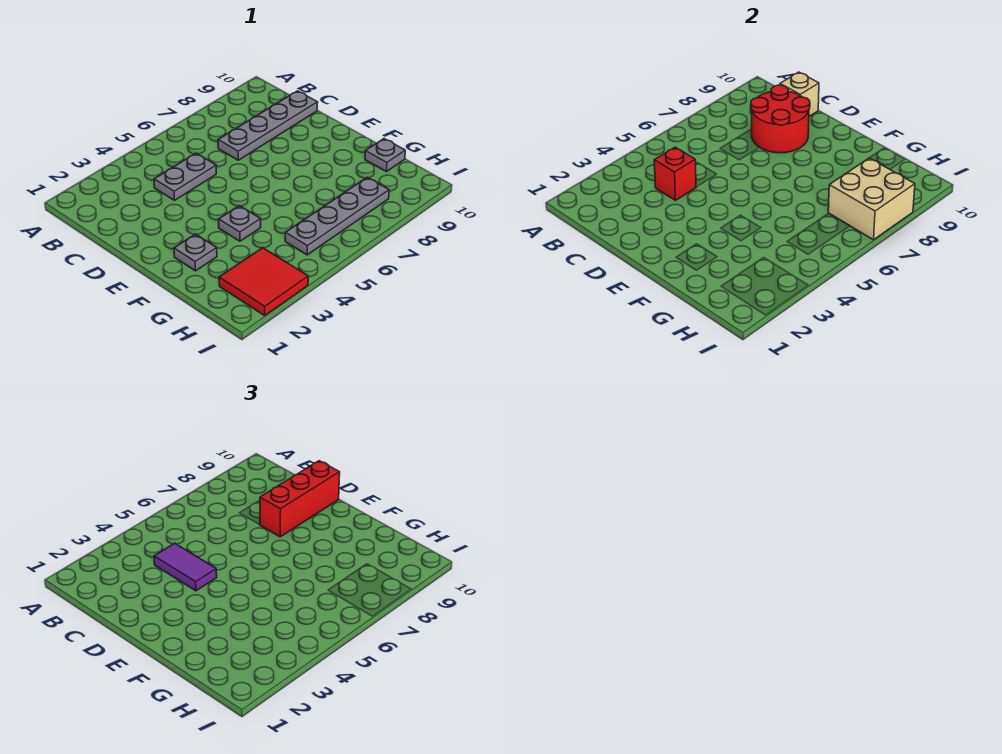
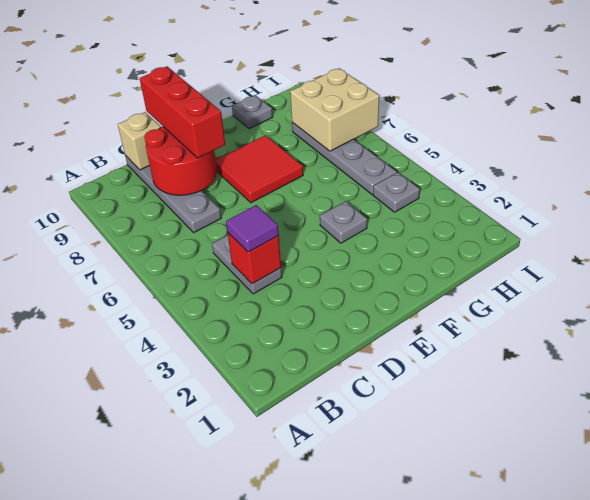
purple 1x2 tile [154,543,217,591] -> purple 1x1 tile [226,205,279,252]
grey 1x1 plate [174,234,217,271] -> grey 1x1 plate moved to [373,172,420,212]
red 2x2 tile [219,248,308,316] -> red 2x2 tile moved to [216,135,303,203]

